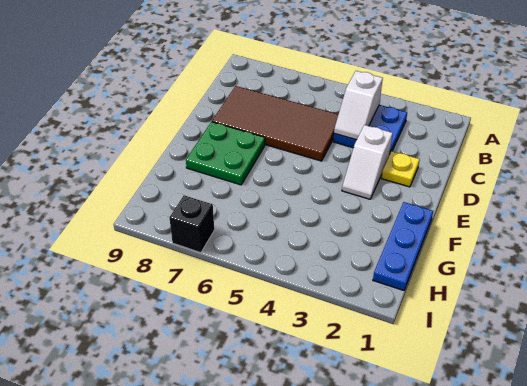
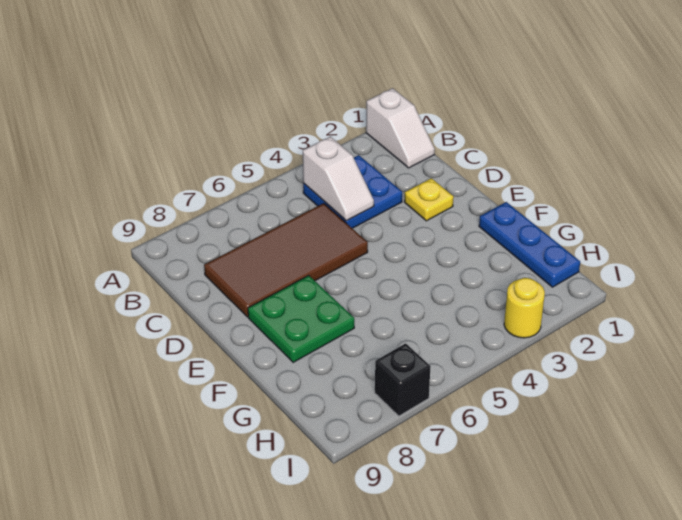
white 1x2 slope [342,125,393,199] -> white 1x2 slope moved to [366,88,435,168]
none -> yellow 1x1 round brick [504,278,545,338]

